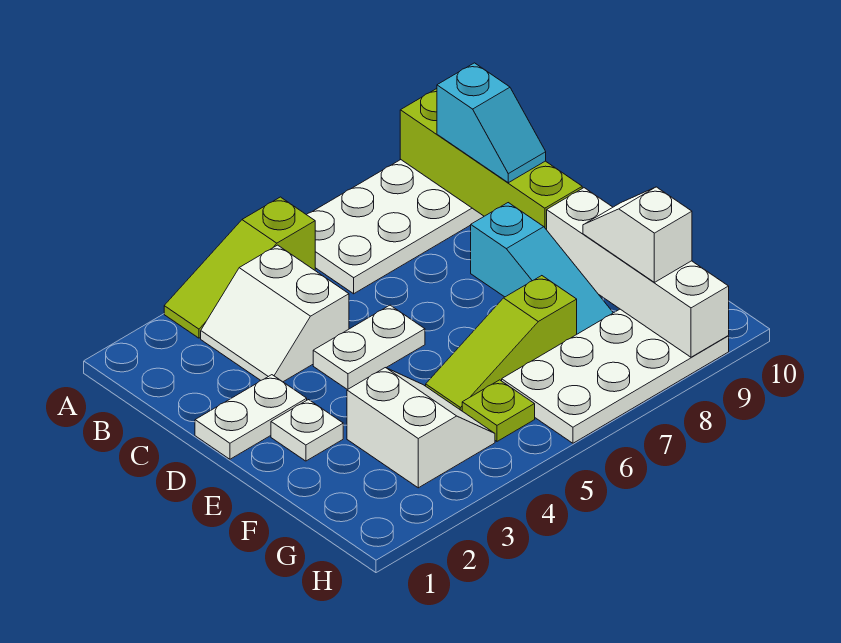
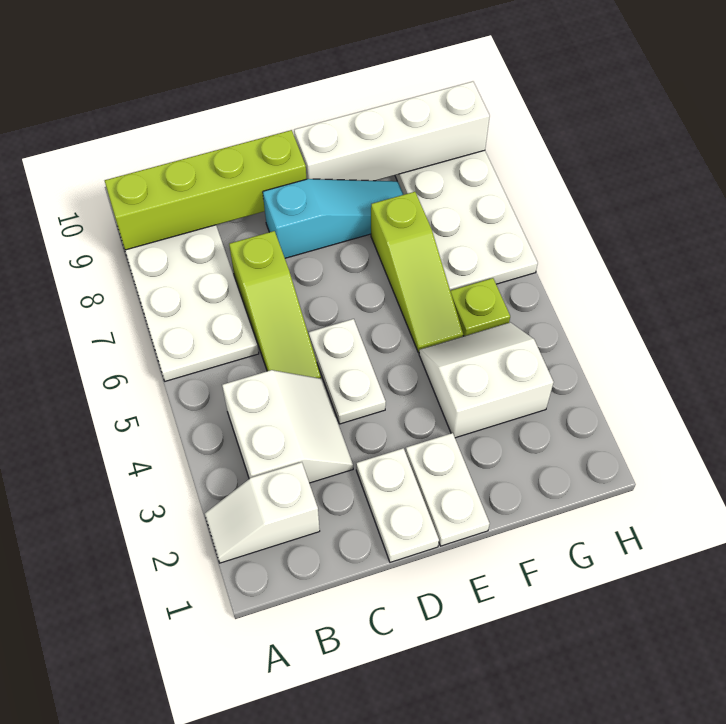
lime 1x3 slope [164,197,315,338] -> lime 1x3 slope moved to [229,231,321,379]
white 2x2 slope [201,245,349,382] -> white 2x2 slope turned to [222,370,353,483]
cyan 1x2 slope [437,63,546,183] -> none
white 1x1 plate [271,400,343,461] -> white 1x2 plate [406,433,490,546]
white 1x2 slope [583,187,692,282] -> white 1x2 slope moved to [205,462,320,563]

